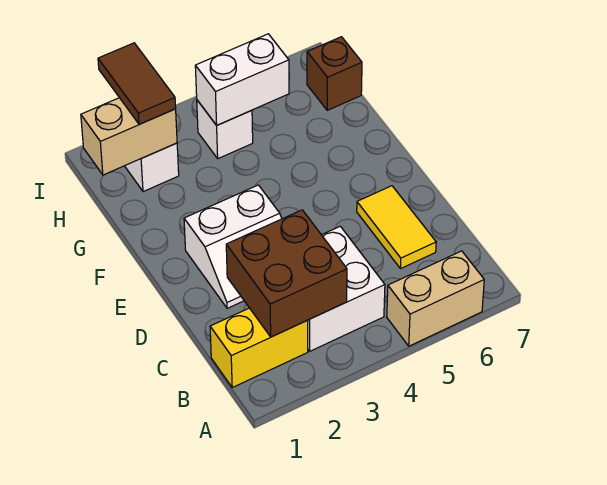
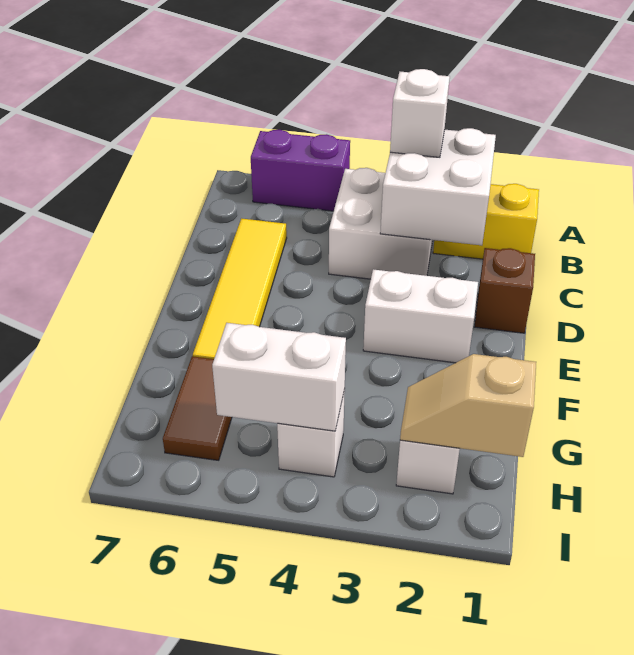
tan 1x2 brick [387,251,484,346] -> purple 1x2 brick [251,130,350,211]
brown 2x2 brick [226,210,347,337] -> white 2x2 brick [380,128,496,245]
none -> white 1x1 brick [390,69,450,157]
yellow 1x2 tile [357,186,436,269] -> yellow 1x4 tile [193,218,287,359]
tan 1x2 brick [81,98,177,175] -> tan 1x2 slope [400,354,536,457]
brown 1x2 tile [98,43,176,124] -> brown 1x2 tile moved to [163,356,232,460]
brown 1x1 brick [307,37,362,110] -> brown 1x1 brick moved to [475,248,535,333]

